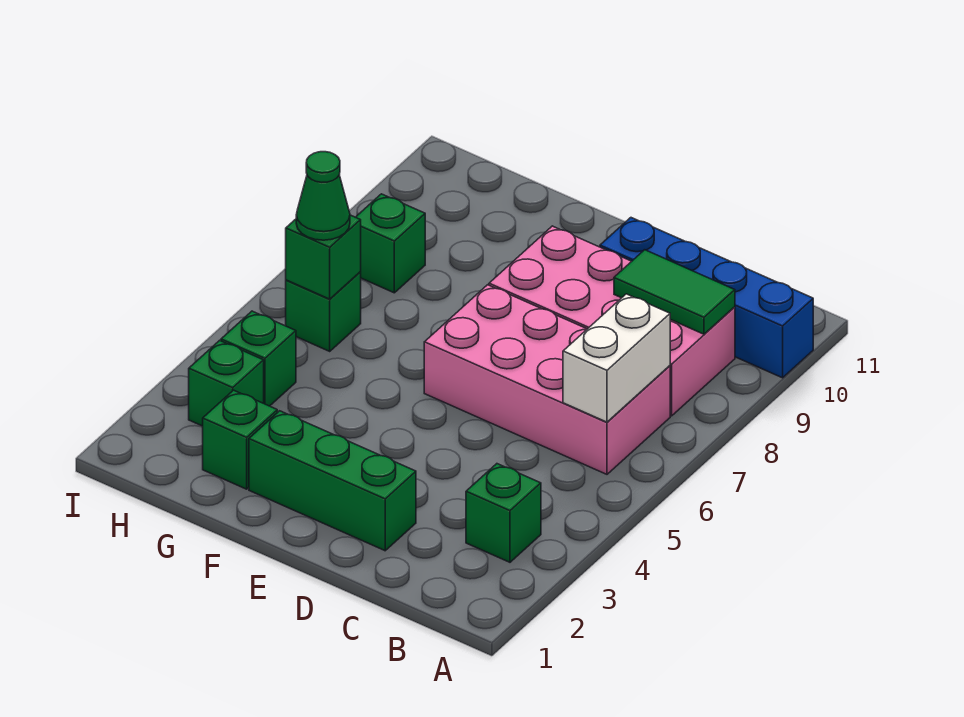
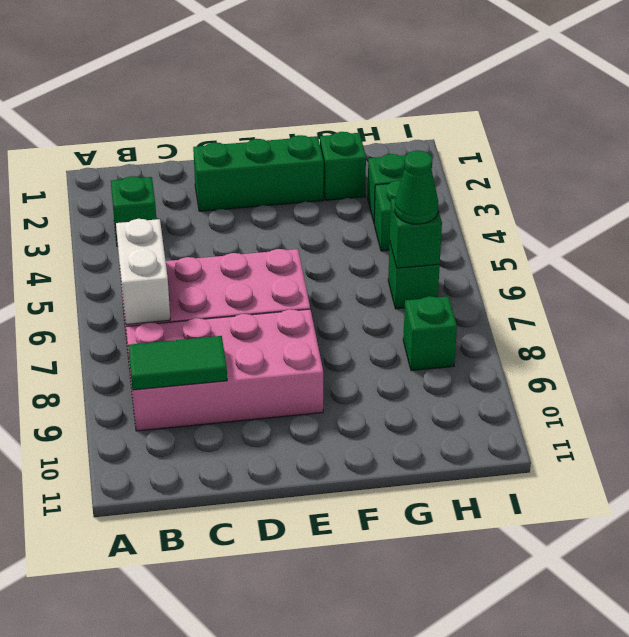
blue 1x4 brick [600,218,813,378] -> none

